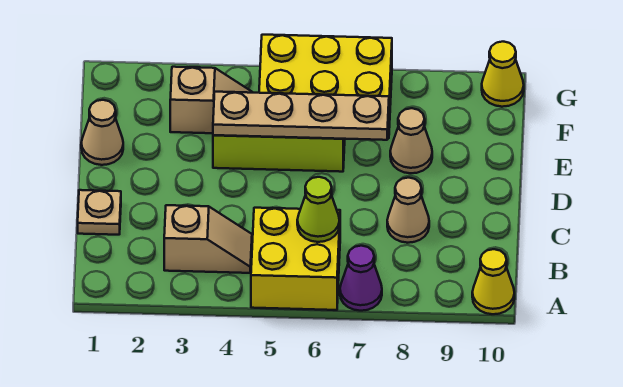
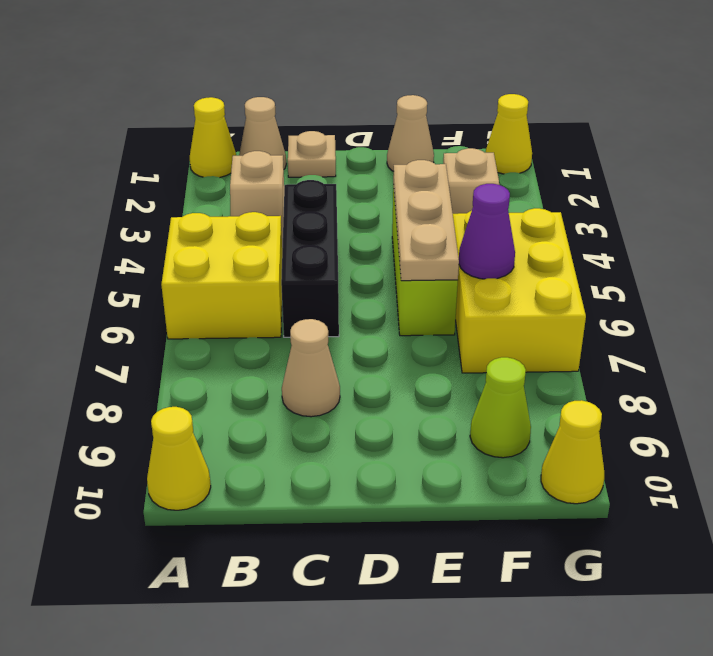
none -> yellow 1x1 cone [190,97,236,178]
purple 1x1 cone [340,246,382,311] -> purple 1x1 cone moved to [459,184,515,279]
lime 1x1 cone [297,177,339,242] -> lime 1x1 cone moved to [470,357,531,458]
none -> black 1x3 brick [281,180,339,337]
tan 1x4 plate [213,92,389,140] -> tan 1x3 plate [393,160,459,281]
tan 1x1 cone [390,108,432,173] -> tan 1x1 cone moved to [239,97,286,169]
none -> yellow 1x1 cone [486,94,532,174]

